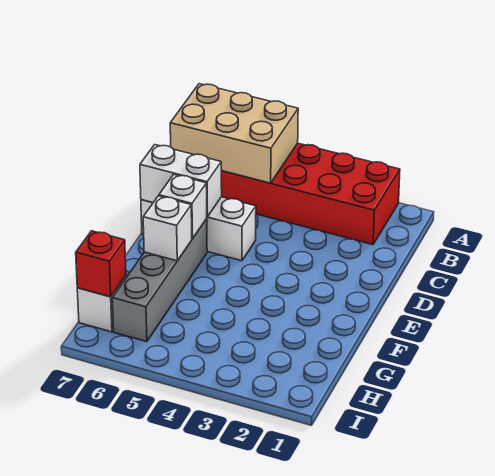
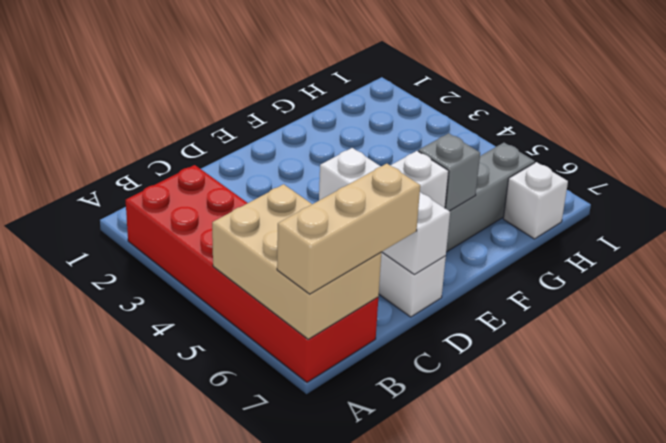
none -> tan 1x3 brick [277,164,420,294]
white 1x2 brick [140,145,222,217] -> white 1x3 brick [319,148,450,275]
white 1x1 brick [143,196,192,261] -> grey 1x1 brick [418,133,480,211]
red 1x1 brick [76,231,126,297] -> none

